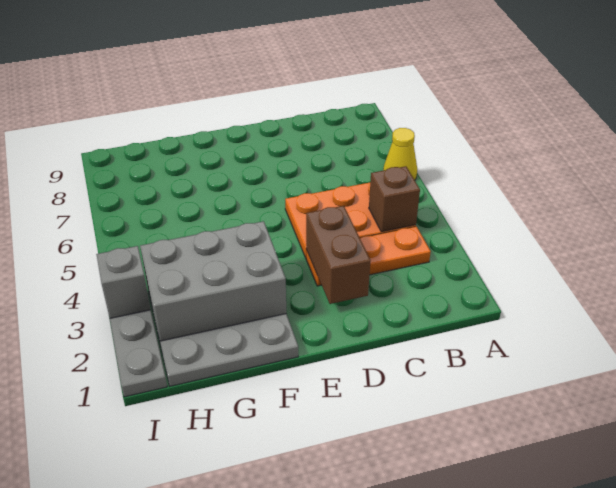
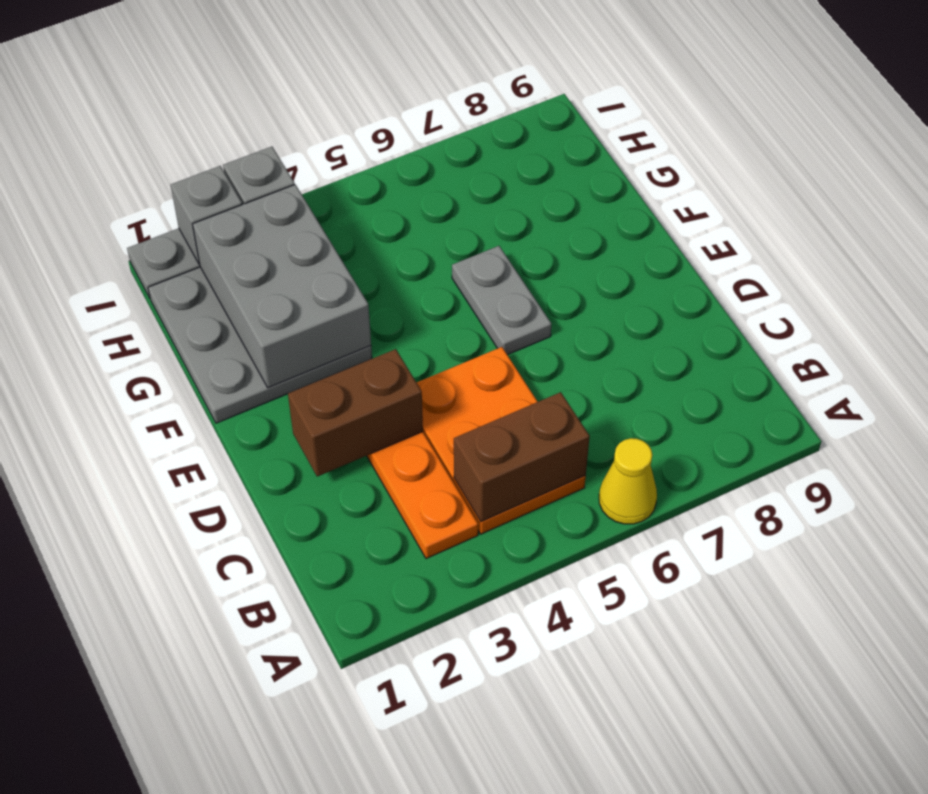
brown 1x1 brick [369,166,420,232] -> brown 1x2 brick [454,392,590,522]
none -> grey 1x2 plate [452,246,551,355]
none -> grey 1x1 brick [171,166,242,265]

